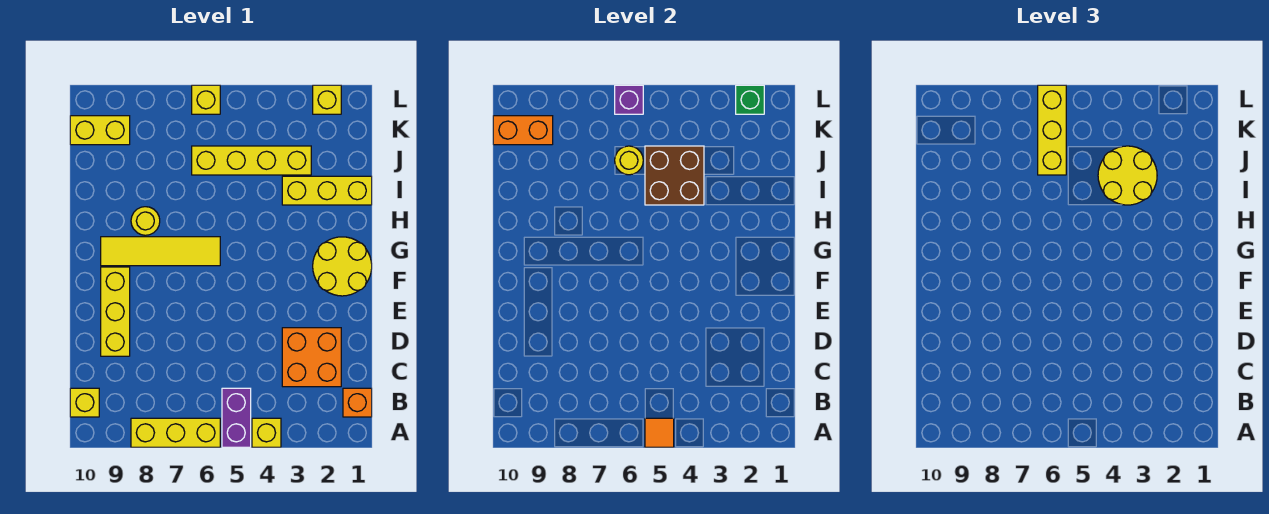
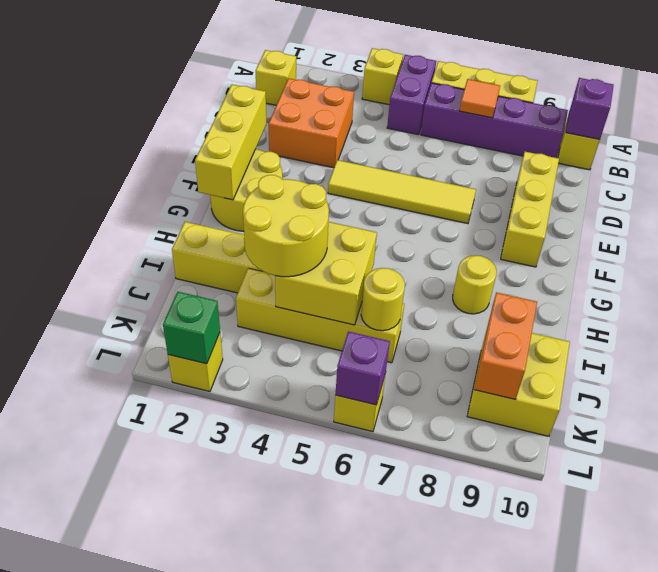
orange 1x1 tile [645,418,674,447] -> orange 1x1 tile moved to [460,79,500,118]
orange 1x1 brick [343,388,372,417] -> yellow 1x1 brick [256,50,296,105]
none -> purple 1x4 brick [421,83,568,158]
none -> purple 1x1 brick [566,78,614,139]
yellow 1x4 tile [101,237,220,266] -> yellow 1x4 tile moved to [328,160,476,224]
brown 2x2 brick [645,146,704,205] -> yellow 2x2 brick [275,222,377,325]
yellow 1x3 brick [1038,85,1066,175] -> yellow 1x3 brick moved to [195,85,266,200]
yellow 1x2 brick [70,116,130,145] -> yellow 2x2 brick [467,330,570,436]
orange 1x2 brick [493,116,553,145] -> orange 1x2 brick turned to [474,293,537,399]

